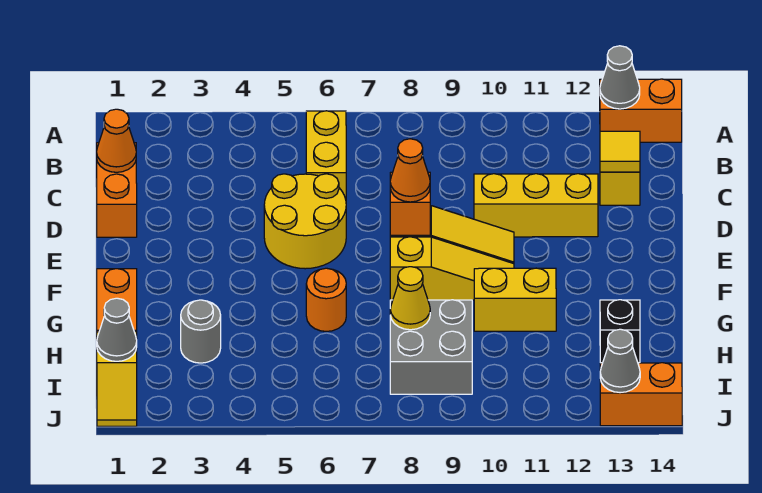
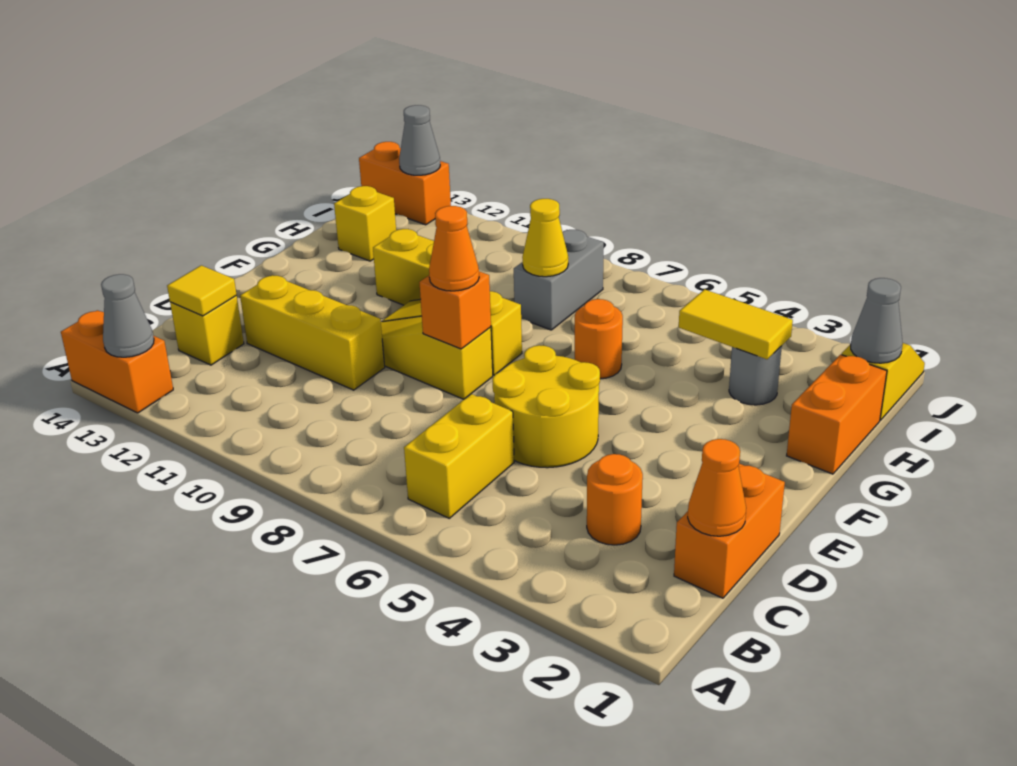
none -> orange 1x1 round brick [587,454,643,545]
none -> yellow 1x2 tile [679,289,793,359]
grey 2x2 brick [390,300,472,394] -> grey 1x2 brick [514,230,604,330]
black 1x1 brick [600,300,640,363] -> yellow 1x1 brick [334,186,396,261]

